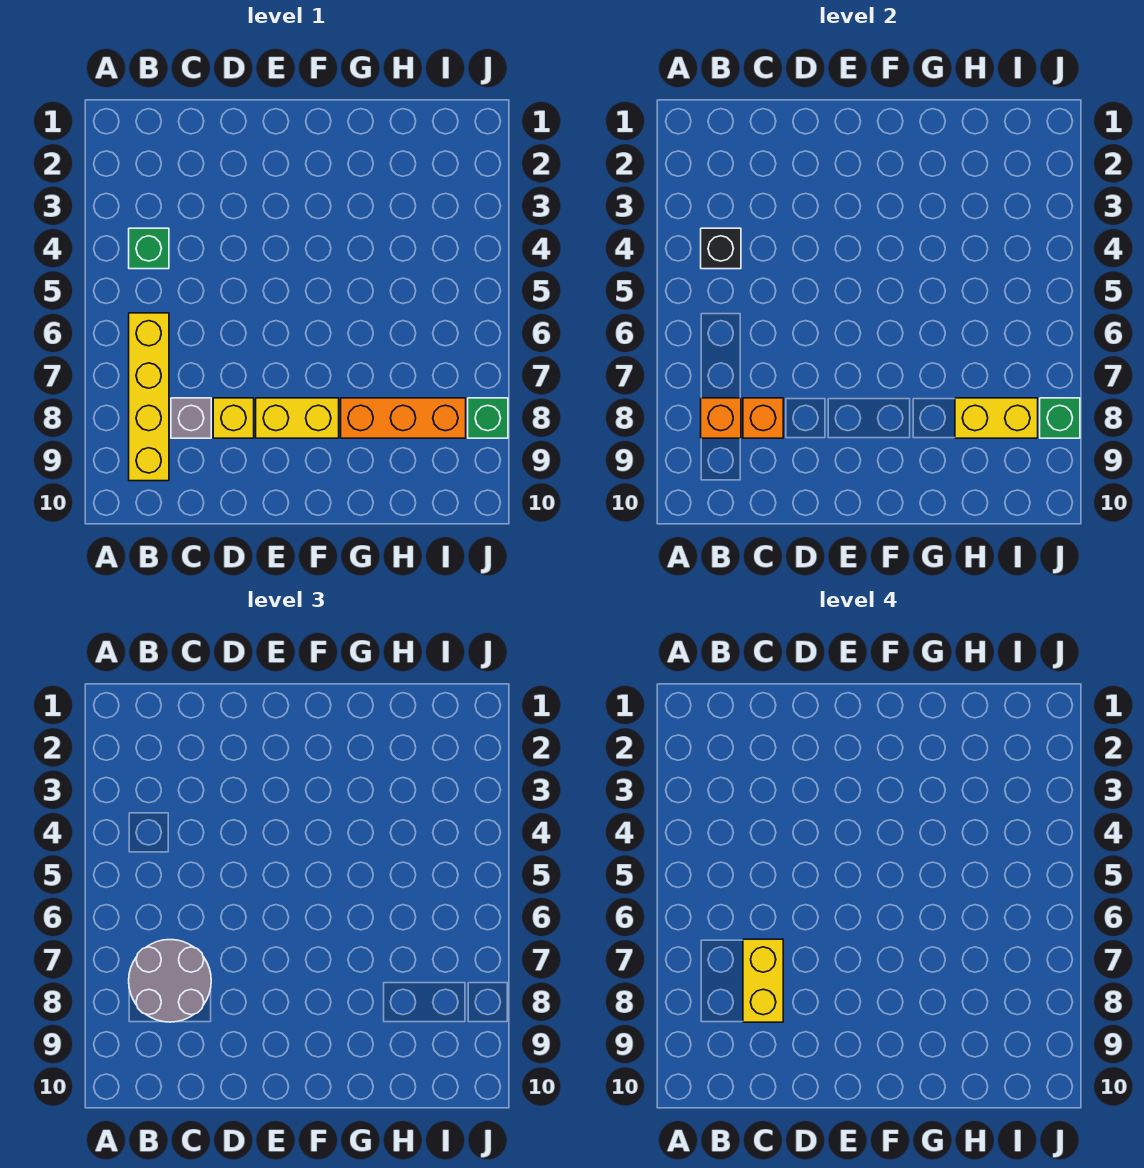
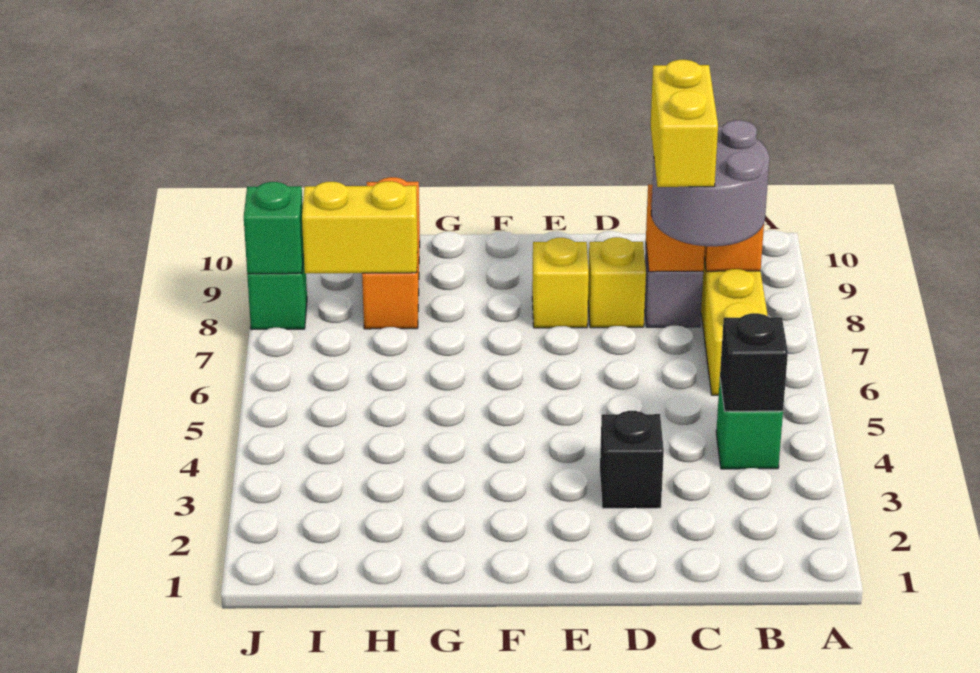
none -> black 1x1 brick [600,411,664,508]
yellow 1x2 brick [256,398,339,438] -> yellow 1x1 brick [532,238,589,328]
orange 1x3 brick [341,398,466,438] -> orange 1x3 brick turned to [362,177,420,329]

